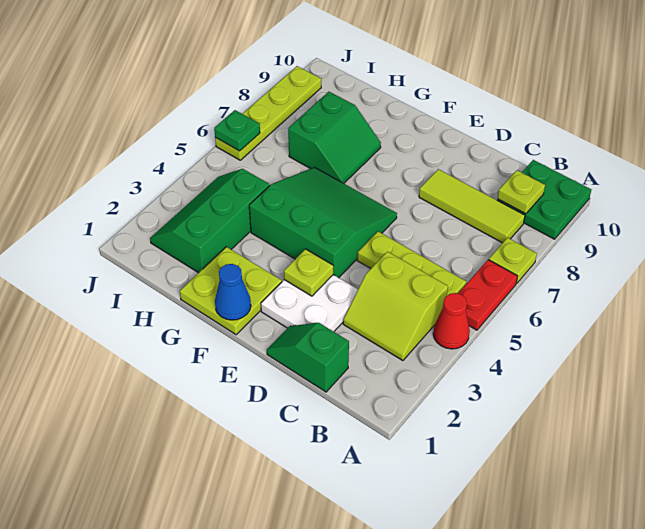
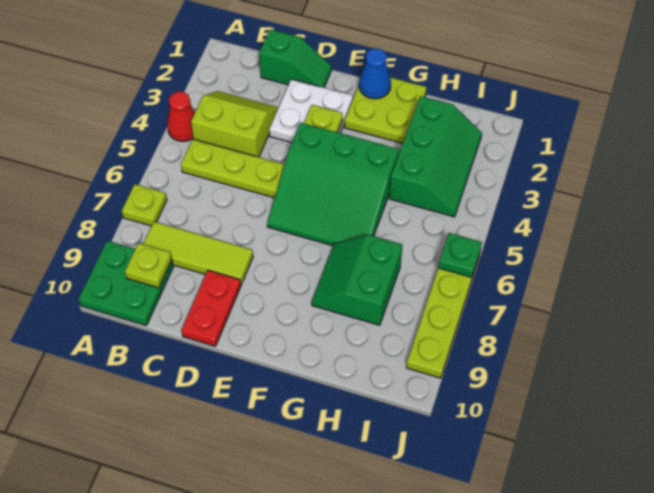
red 1x2 plate [458,260,518,330] -> red 1x2 plate moved to [181,270,241,346]

